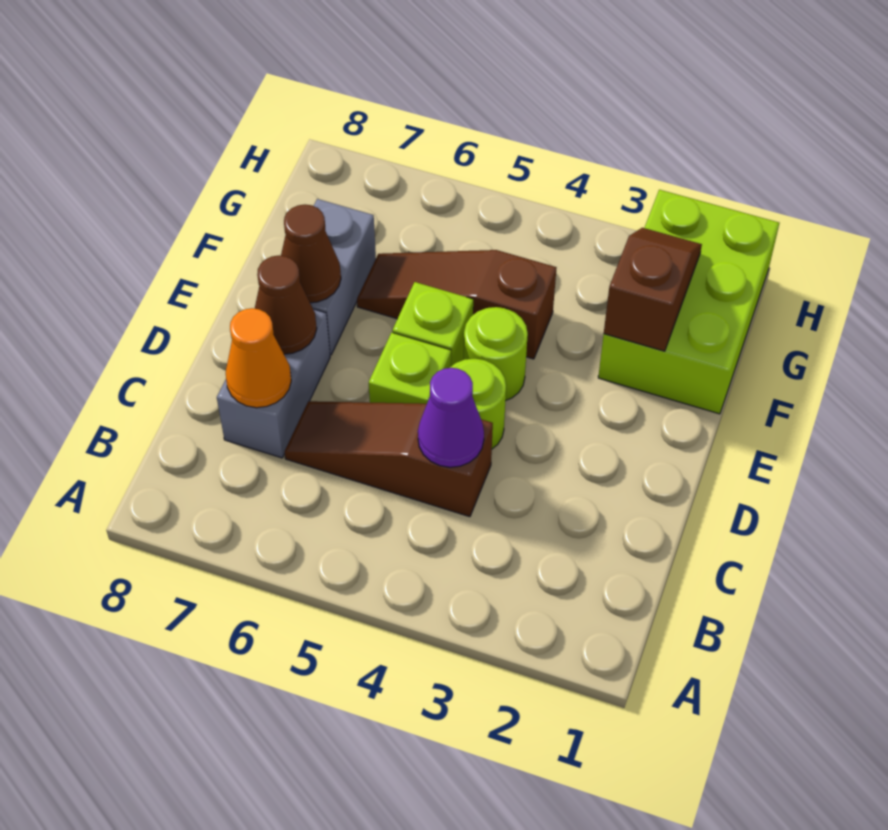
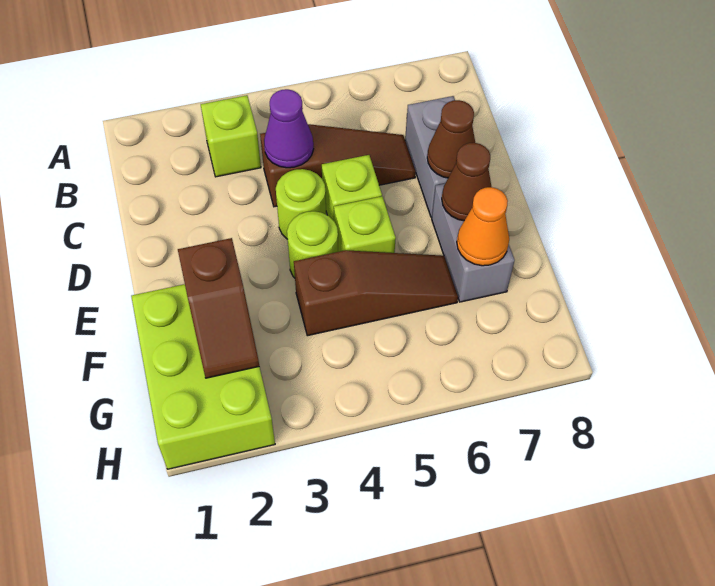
none -> lime 1x1 brick [201,95,261,177]
orange 1x1 cone [226,308,291,408] -> orange 1x1 cone moved to [457,187,509,266]

